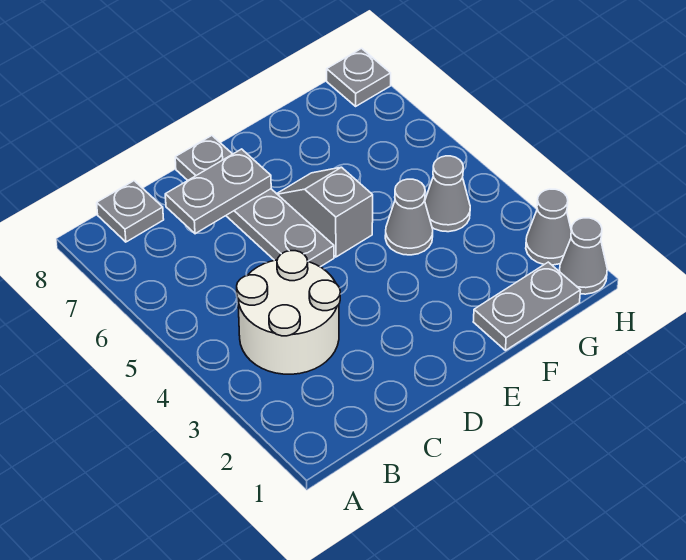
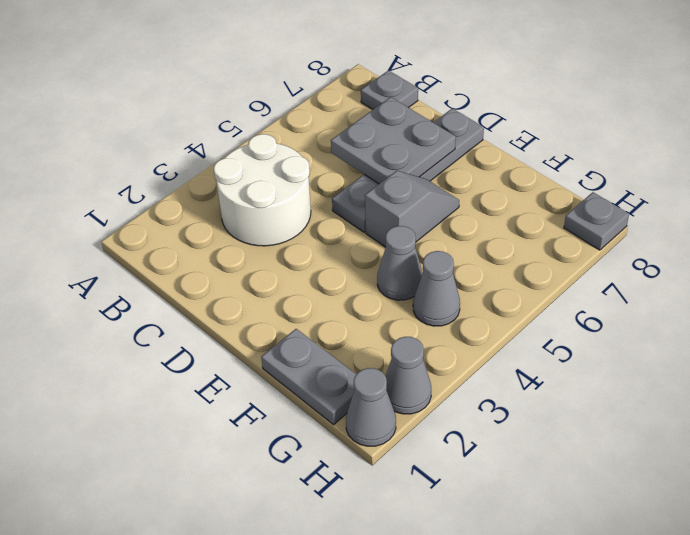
grey 1x2 plate [165,149,271,234] -> grey 2x2 plate [331,97,456,184]

